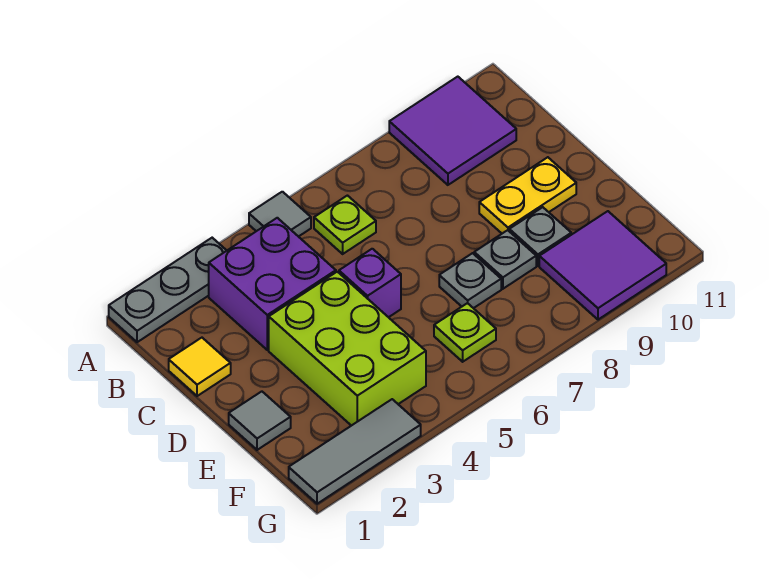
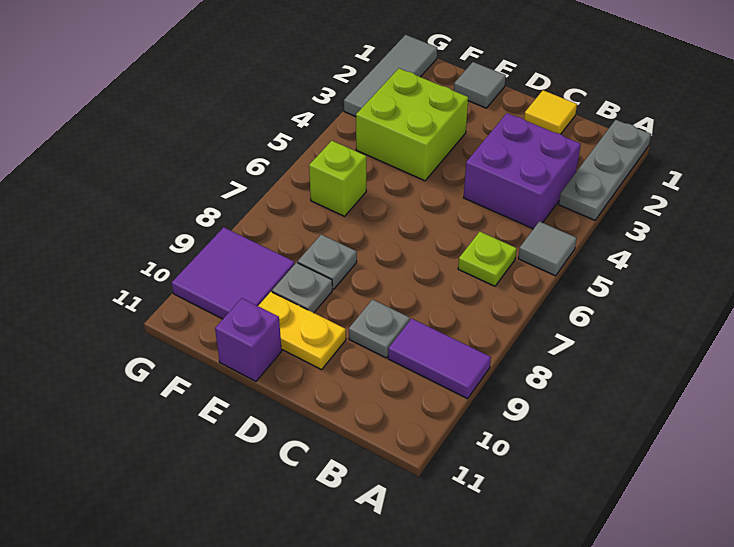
purple 2x2 tile [389,77,516,185] -> purple 1x2 tile [388,319,491,399]
lime 2x3 brick [269,272,426,426] -> lime 2x2 brick [356,68,468,181]
purple 1x1 brick [339,249,401,317] -> purple 1x1 brick moved to [215,298,282,381]
yellow 1x2 plate [479,157,576,233] -> yellow 1x2 plate turned to [259,292,346,370]
grey 1x1 plate [439,253,501,308] -> grey 1x1 plate moved to [349,300,410,358]
lime 1x1 plate [434,303,496,362] -> lime 1x1 brick [309,141,366,216]

